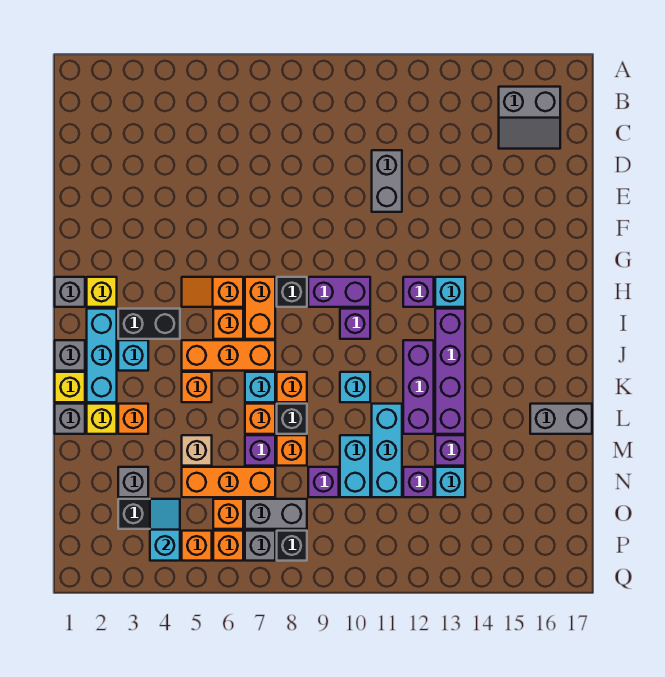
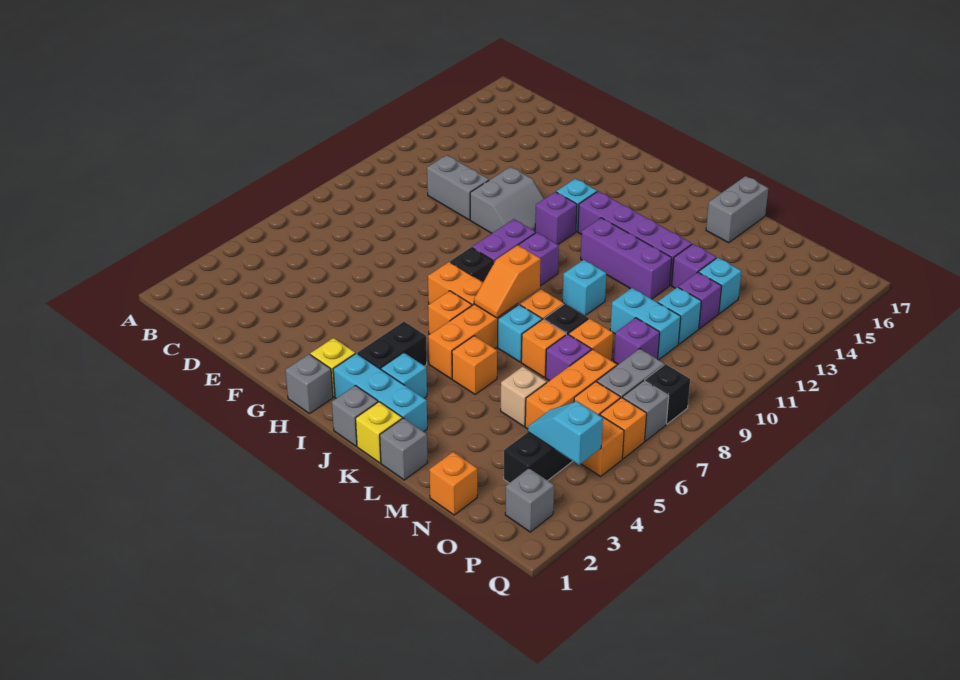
grey 2x2 slope [499,87,560,149] -> grey 2x2 slope moved to [470,167,544,233]
orange 1x2 slope [182,277,243,307] -> orange 1x2 slope moved to [474,245,541,318]
yellow 1x1 brick [87,404,117,434] -> none
orange 1x1 brick [118,404,148,434] -> orange 1x1 brick moved to [429,452,477,515]
cyan 1x3 brick [372,404,402,497] -> cyan 1x1 brick [658,287,701,344]
grey 1x1 brick [118,467,148,497] -> grey 1x1 brick moved to [505,468,554,532]

